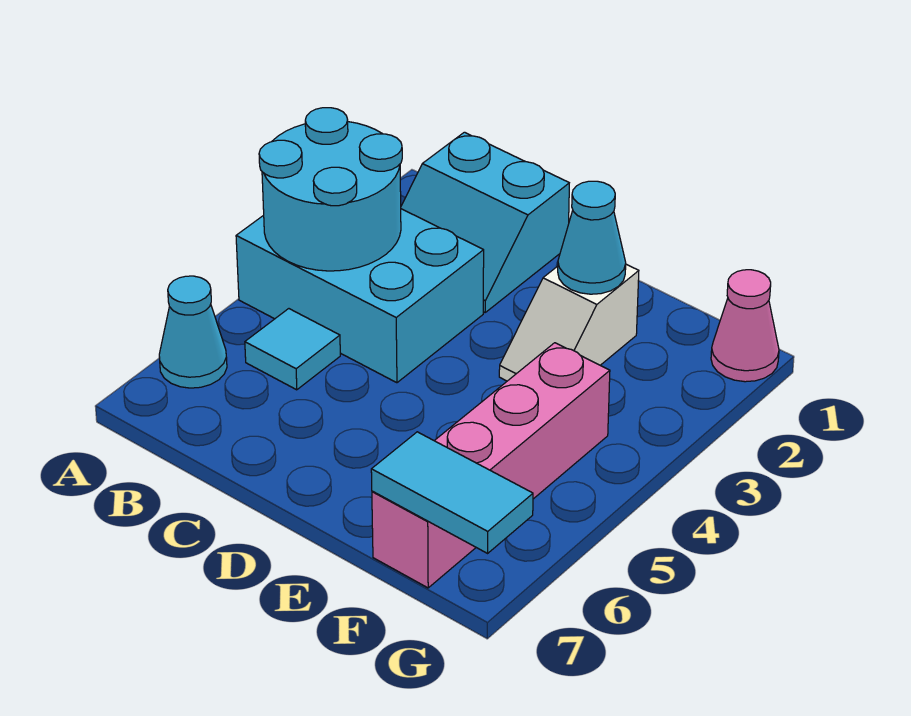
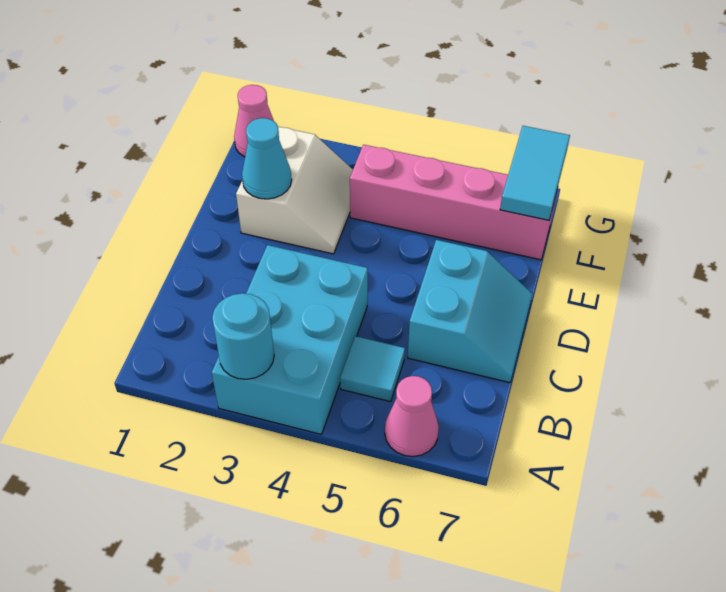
cyan 2x2 round brick [259,108,402,271] -> cyan 1x1 round brick [212,293,274,379]
cyan 1x1 cone [159,276,227,388] -> pink 1x1 cone [385,376,439,457]
cyan 2x2 slope [401,132,569,312] -> cyan 2x2 slope moved to [408,240,532,383]
white 1x2 slope [499,264,639,381] -> white 2x2 slope [236,127,353,254]

